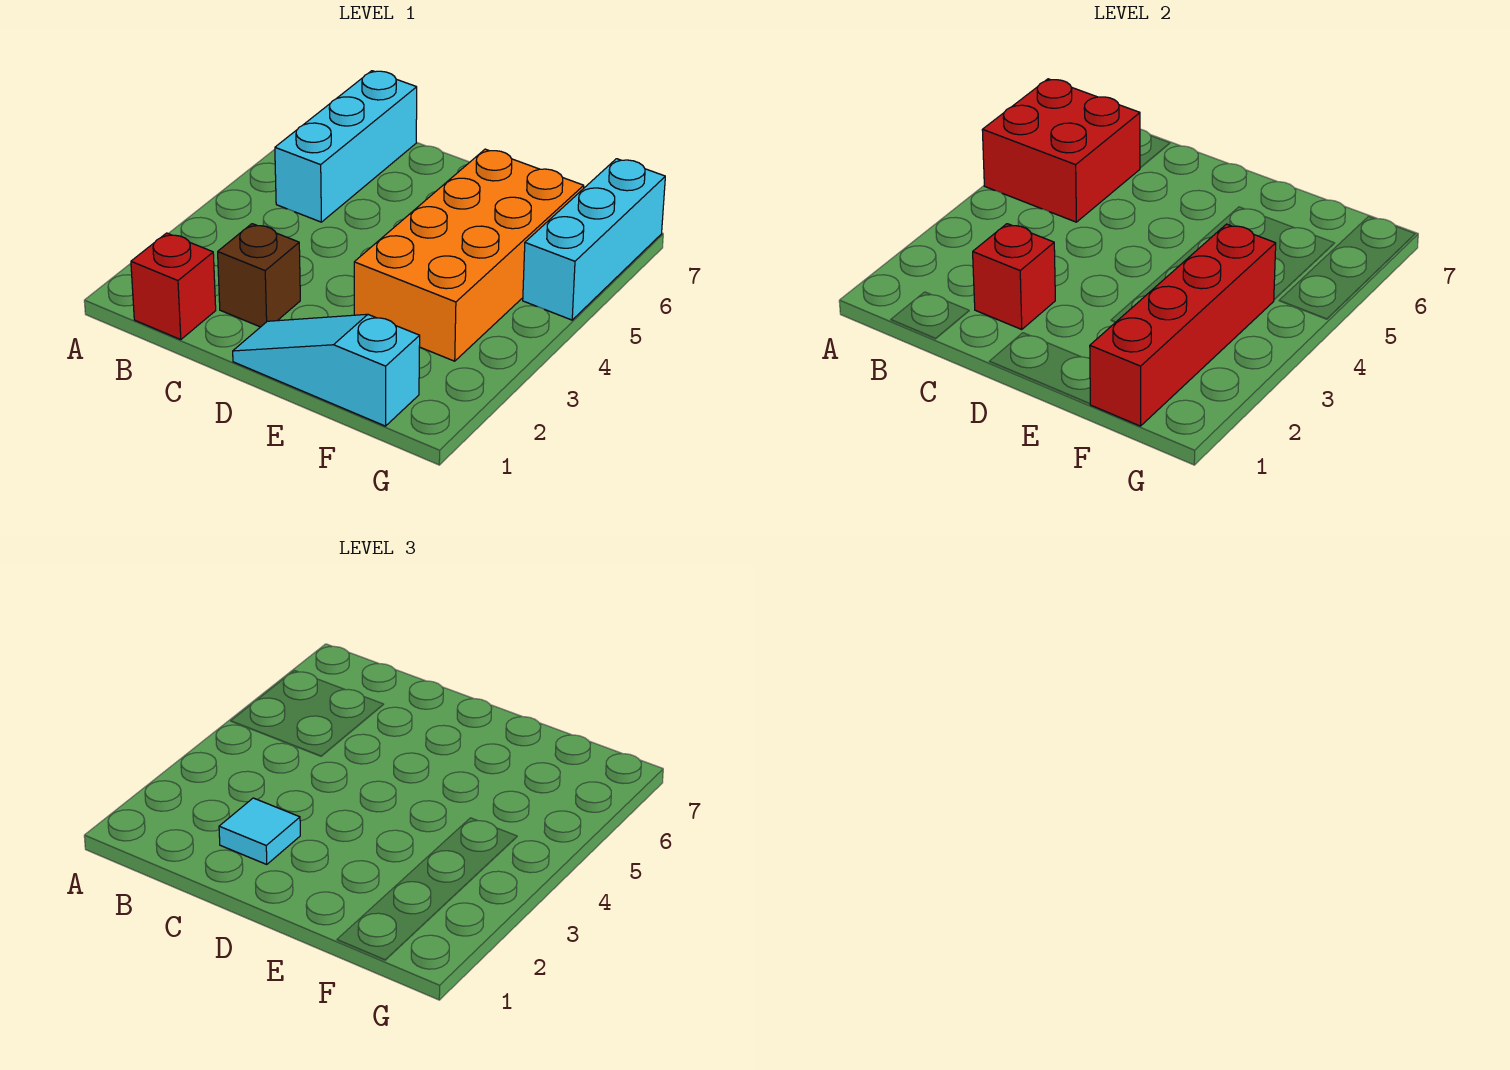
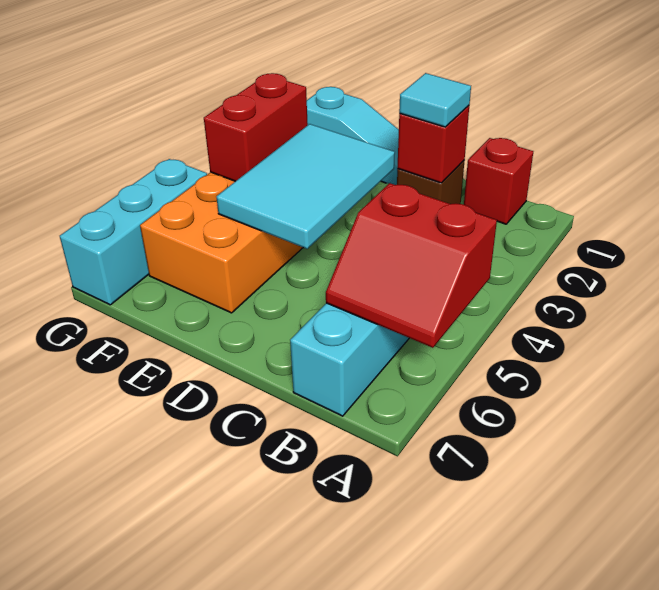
red 2x2 brick [982,79,1140,222] -> red 2x2 slope [326,183,497,348]
none -> cyan 2x3 tile [216,124,395,249]
red 1x4 brick [1090,224,1276,426] -> red 1x2 brick [204,73,308,181]

